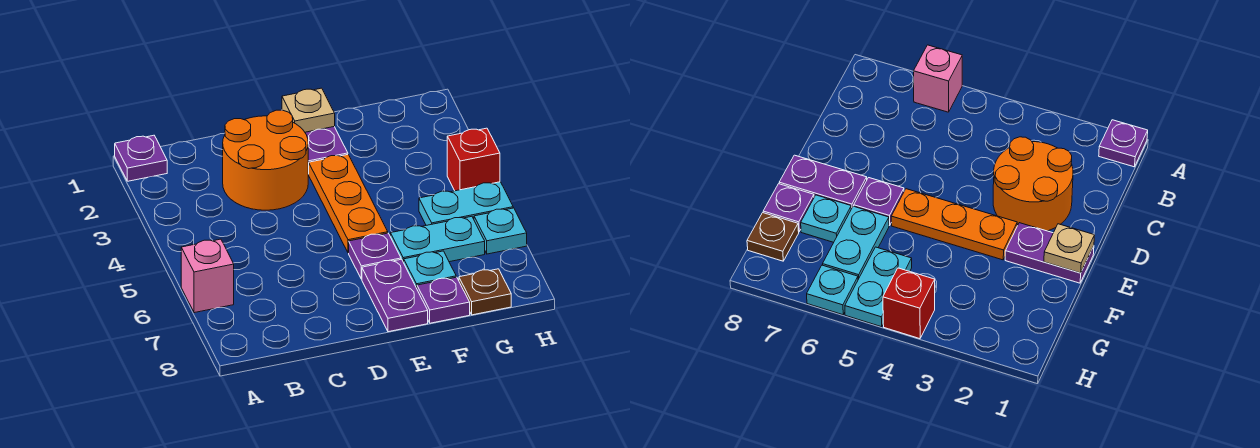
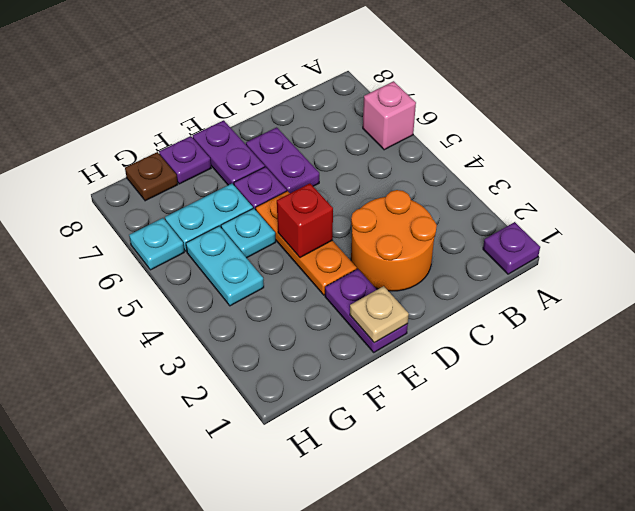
none -> purple 1x2 plate [246,127,319,193]
cyan 1x1 plate [404,251,456,288] -> cyan 1x1 plate moved to [221,208,276,258]
cyan 1x2 plate [419,182,513,225] -> cyan 1x2 plate turned to [186,226,264,306]
red 1x1 brick [447,128,500,191] -> red 1x1 brick moved to [277,183,333,258]

